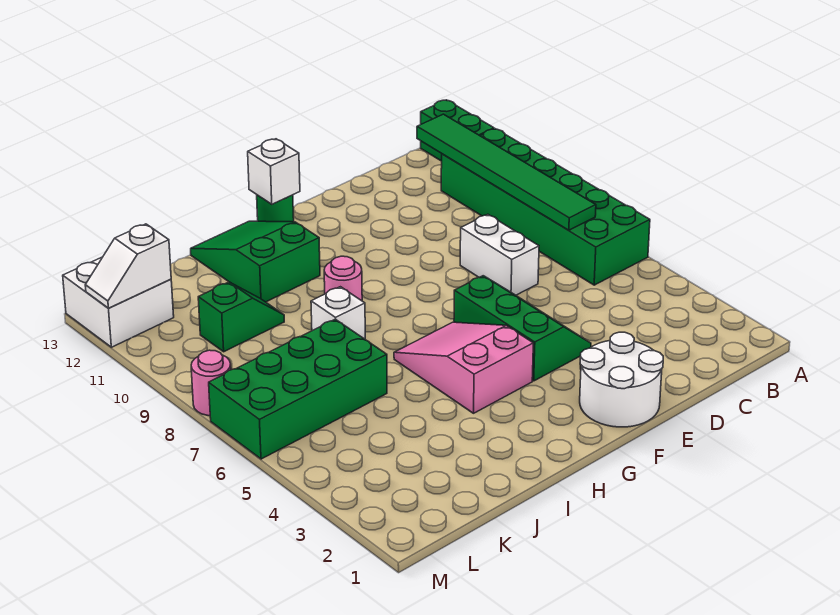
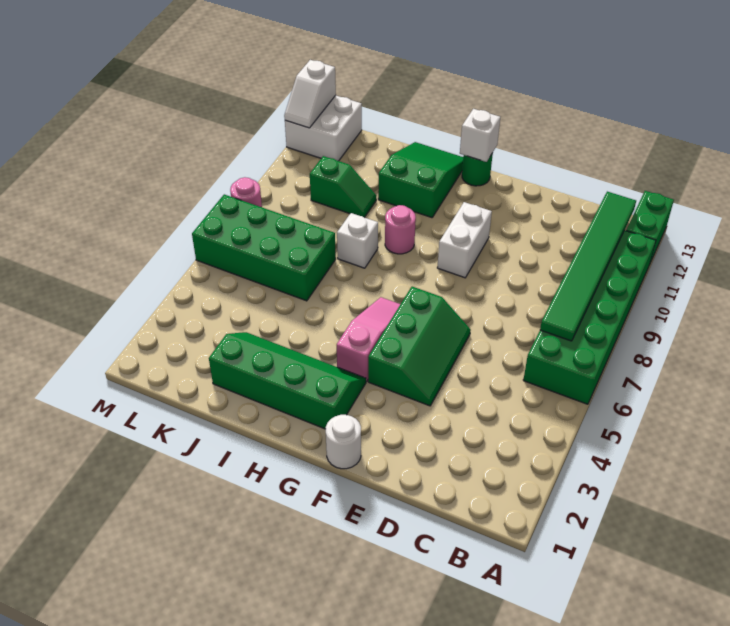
white 1x2 brick [460,214,539,295] -> white 1x2 brick moved to [437,202,492,278]
white 2x2 round brick [580,332,663,427] -> white 1x1 round brick [326,415,361,469]
none -> green 2x4 slope [209,332,366,429]
pink 2x3 slope [394,322,533,413] -> pink 1x3 slope [337,297,400,381]
white 1x2 slope [85,224,171,308] -> white 1x2 slope turned to [284,60,336,128]

